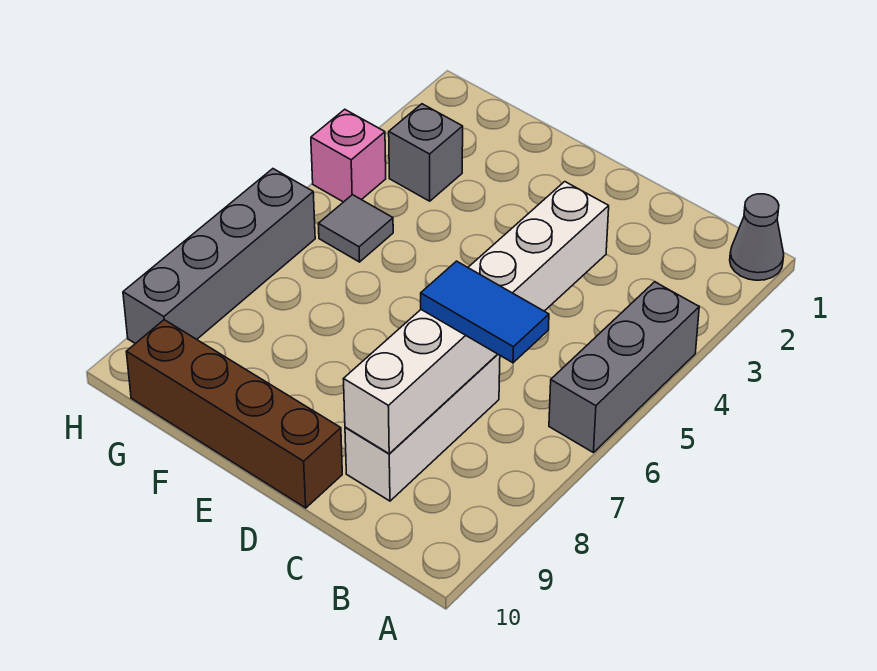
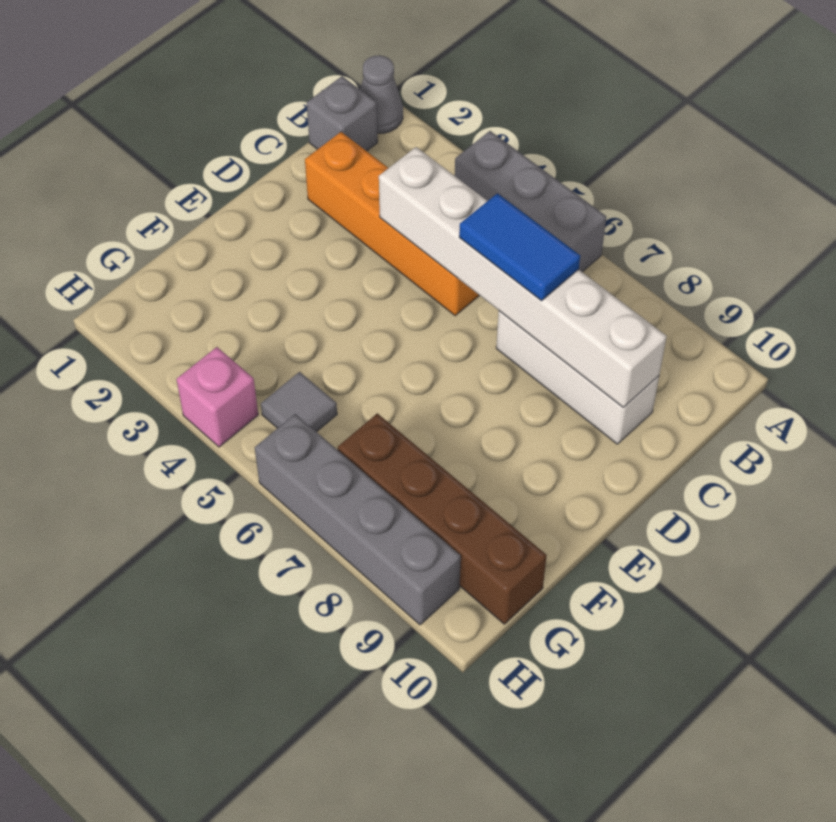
blue 1x2 tile [421,261,549,363] -> blue 1x2 tile turned to [459,193,580,301]
none -> orange 1x4 brick [305,132,480,316]
brown 1x4 brick [126,320,342,508] -> brown 1x4 brick turned to [338,413,547,624]
grey 1x1 brick [389,104,463,201] -> grey 1x1 brick moved to [307,76,378,151]

